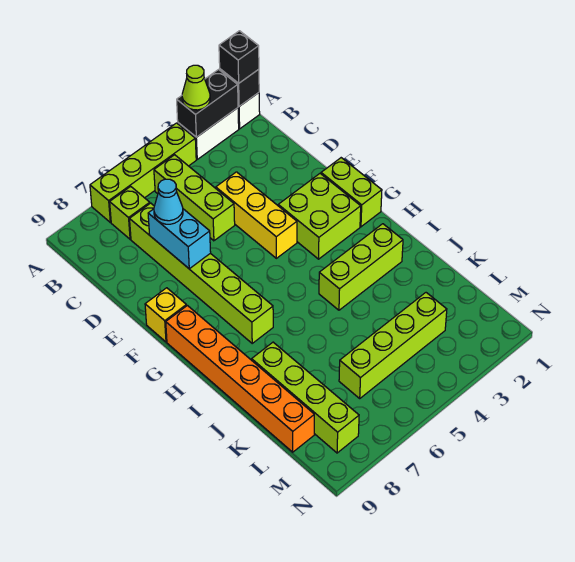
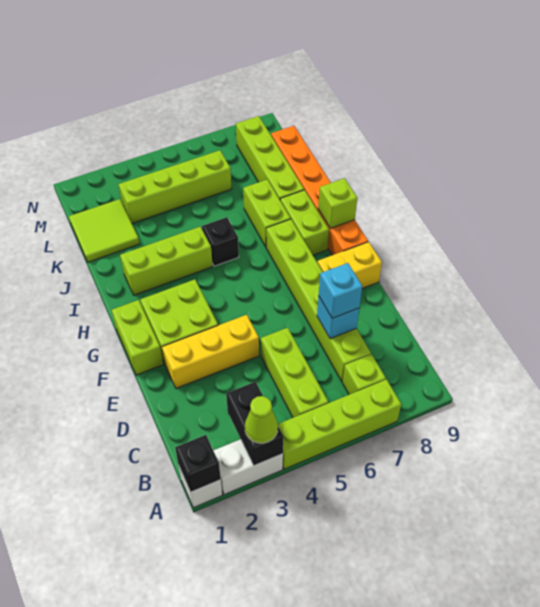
black 1x1 brick [219,31,259,83] -> black 1x1 brick moved to [202,217,239,266]
black 1x2 brick [177,69,238,137] -> black 1x2 brick turned to [226,382,283,465]
yellow 1x3 brick [216,172,297,258] -> yellow 1x3 brick turned to [162,315,259,388]
cyan 1x2 brick [148,209,211,269] -> cyan 1x1 brick [317,296,359,339]
cyan 1x1 cone [154,179,183,224] -> cyan 1x1 brick [319,263,362,318]
yellow 1x1 brick [145,288,186,342] -> yellow 1x2 brick [318,242,382,289]
none -> lime 1x2 brick [280,190,329,255]
none -> lime 1x1 brick [318,178,357,228]
none -> lime 1x2 brick [243,179,291,247]
none -> lime 2x2 tile [69,199,139,262]

